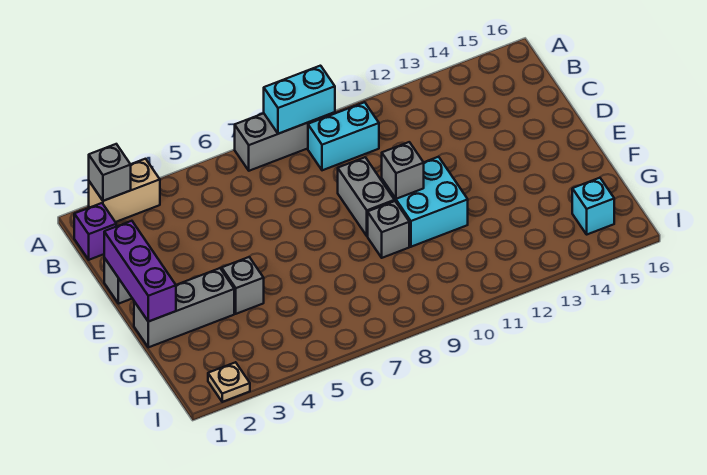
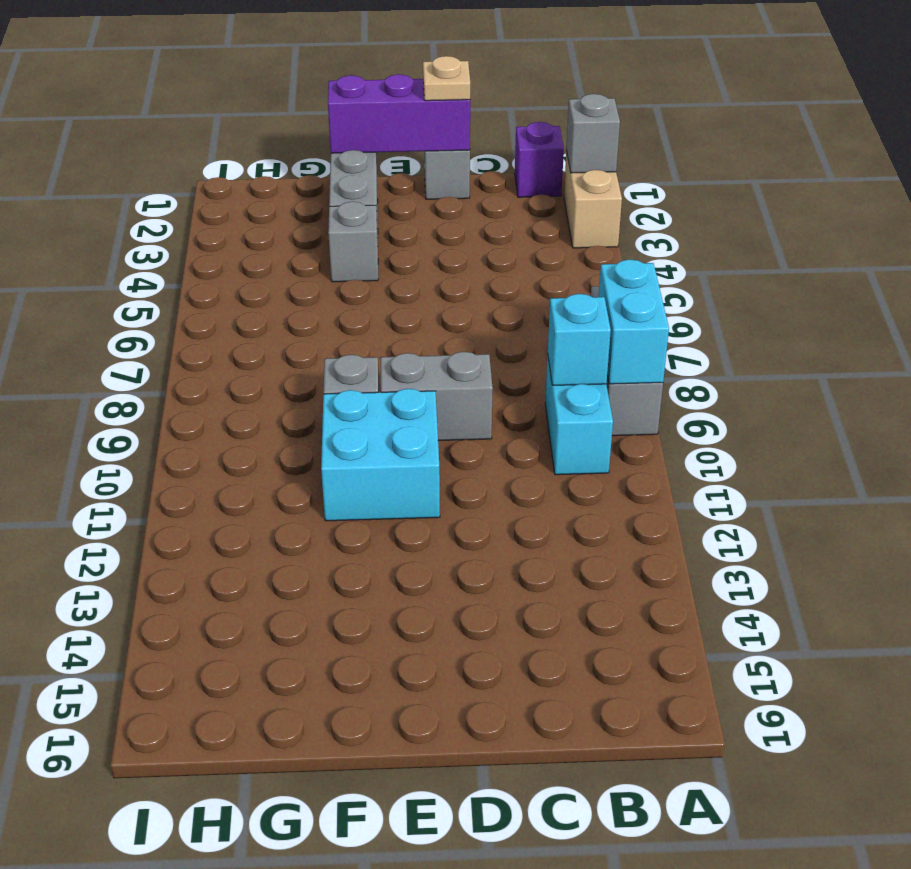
grey 1x1 brick [382,142,424,199] -> none
cyan 1x1 brick [572,178,614,234] -> cyan 1x1 brick moved to [548,294,611,385]
tan 1x1 plate [208,362,250,402] -> tan 1x1 plate moved to [423,56,470,101]

